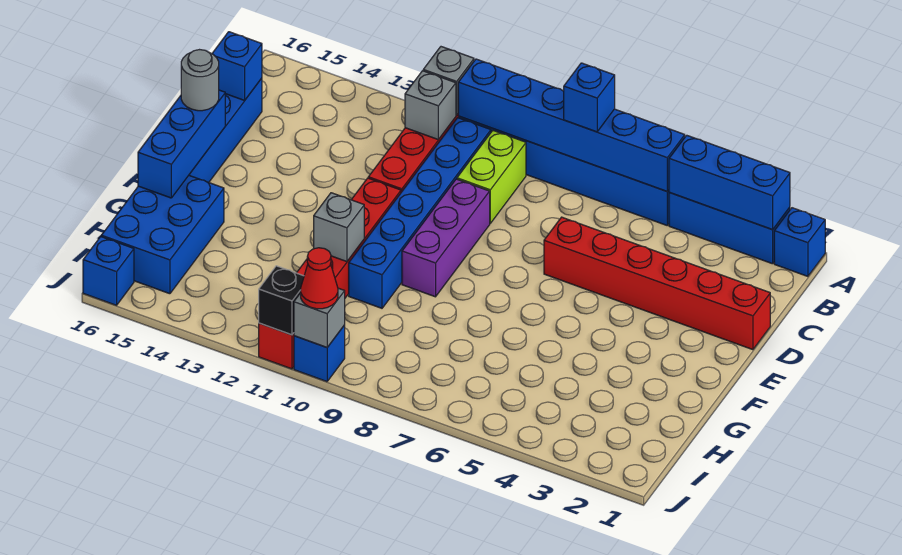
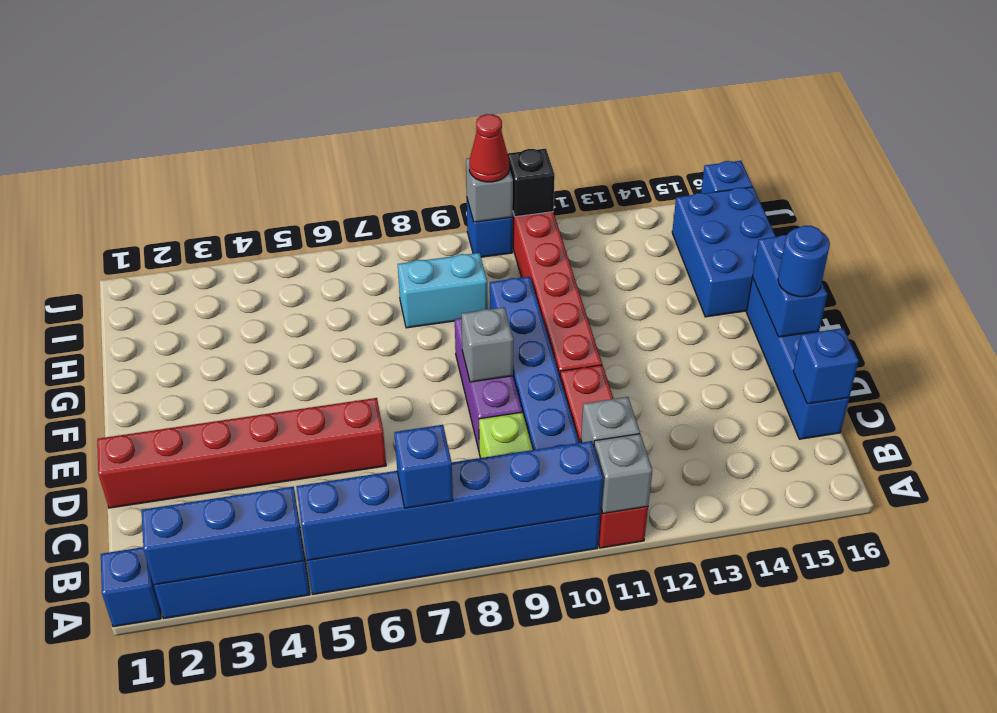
blue 1x3 brick [138,90,225,198] -> blue 1x2 brick [753,235,827,337]
grey 1x1 round brick [181,50,219,111] -> blue 1x1 round brick [778,226,830,297]
grey 1x1 brick [314,193,364,262] -> grey 1x1 brick moved to [461,307,513,382]
none -> cyan 1x2 brick [398,253,488,328]

